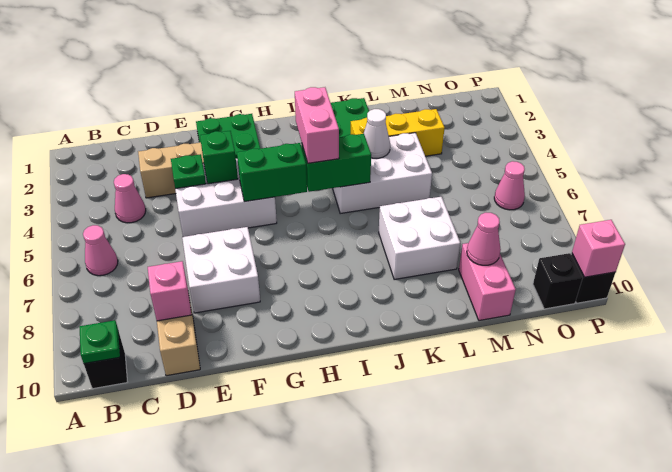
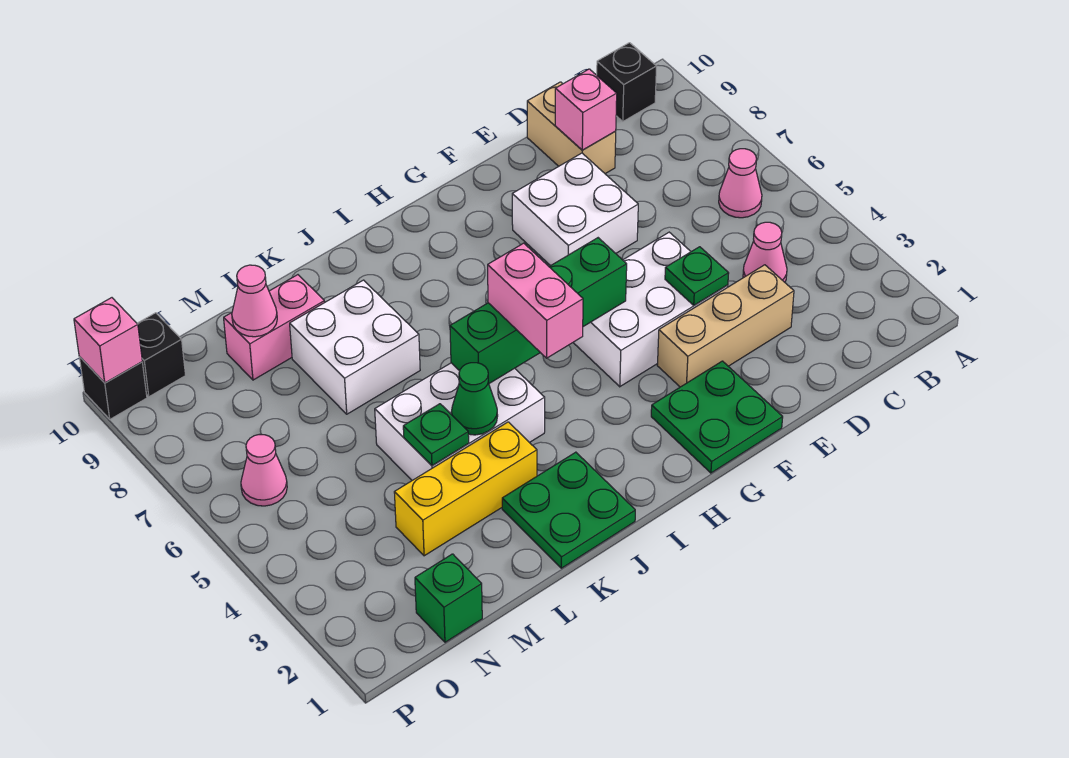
green 1x1 plate [79,320,120,364] -> green 1x1 plate moved to [403,404,469,465]
green 1x1 brick [200,131,238,184] -> green 1x1 brick moved to [415,554,482,642]
white 1x1 cone [364,109,390,158] -> green 1x1 cone [451,363,498,435]
pink 1x2 brick [459,243,516,321] -> pink 1x2 brick turned to [224,275,325,380]

